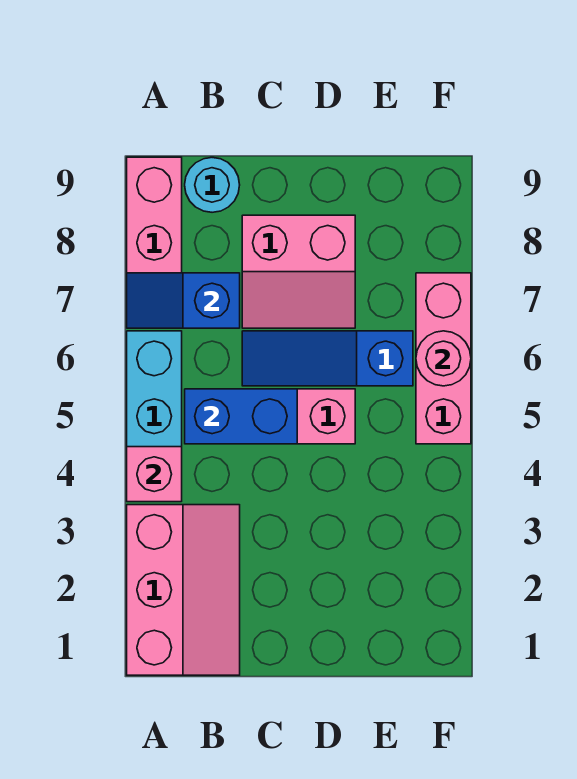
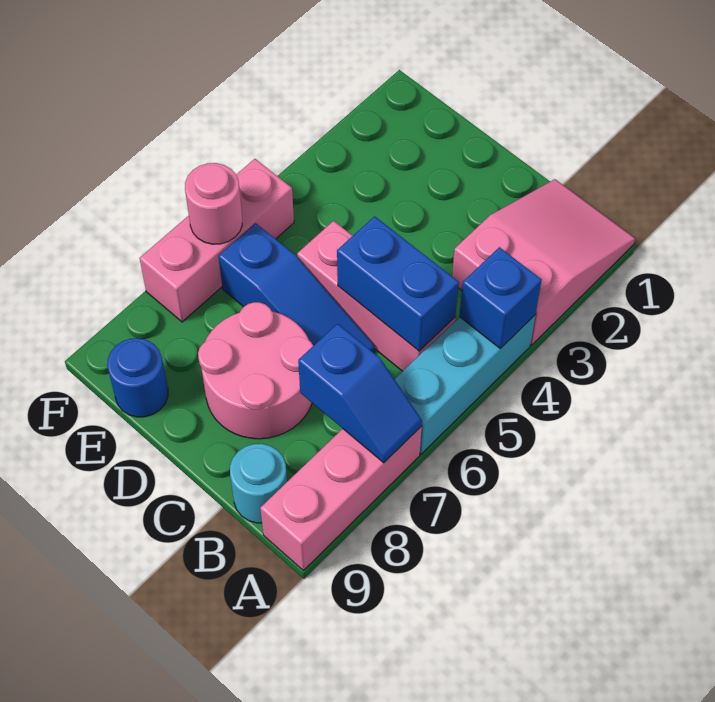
pink 2x3 slope [127,505,240,675] -> pink 2x3 slope turned to [452,179,635,345]
pink 1x1 brick [127,447,182,502] -> blue 1x1 brick [459,247,542,349]
pink 2x2 slope [242,215,355,328] -> pink 2x2 round brick [198,302,313,439]
none -> blue 1x1 round brick [107,338,168,417]

